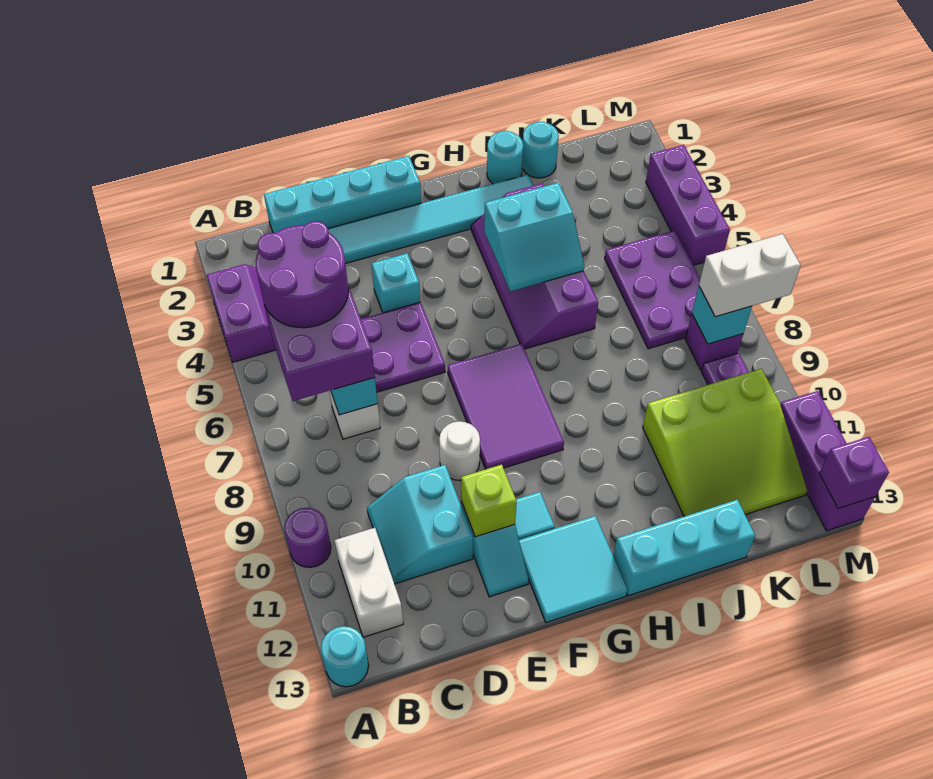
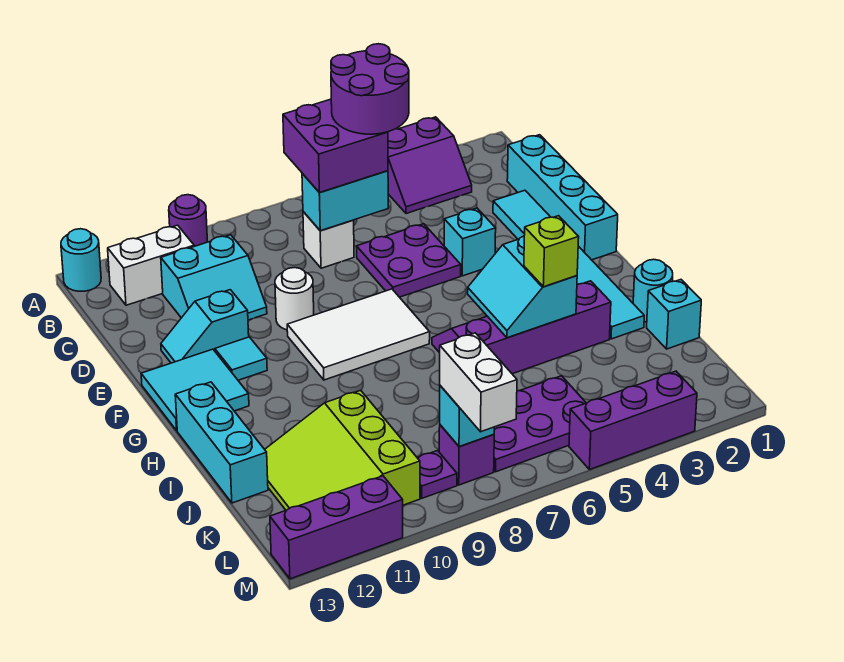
cyan 2x2 slope [367,465,473,584] -> cyan 2x2 slope turned to [161,235,267,320]
lime 1x1 brick [461,465,517,537] -> lime 1x1 brick moved to [524,216,579,287]
purple 2x3 tile [448,344,564,469] -> white 2x3 tile [287,289,430,380]
cyan 1x1 round brick [522,122,559,178] -> cyan 1x1 brick [647,280,701,349]
purple 1x1 brick [819,437,889,508] -> none

